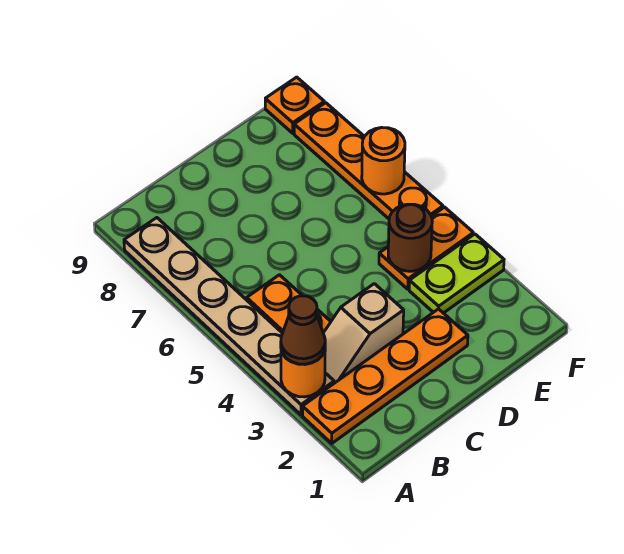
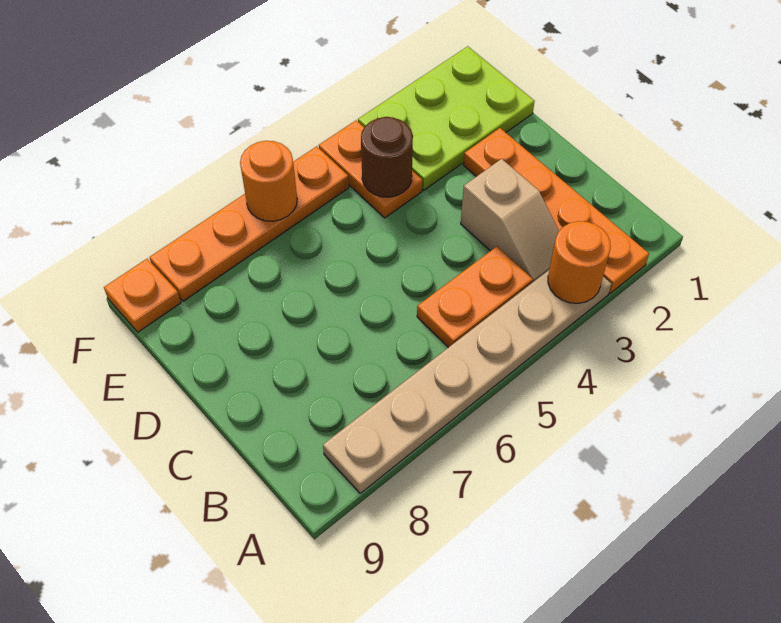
brown 1x1 cone [281,296,325,364] -> none
lime 1x2 plate [409,234,504,313] -> lime 2x3 plate [358,46,535,190]

